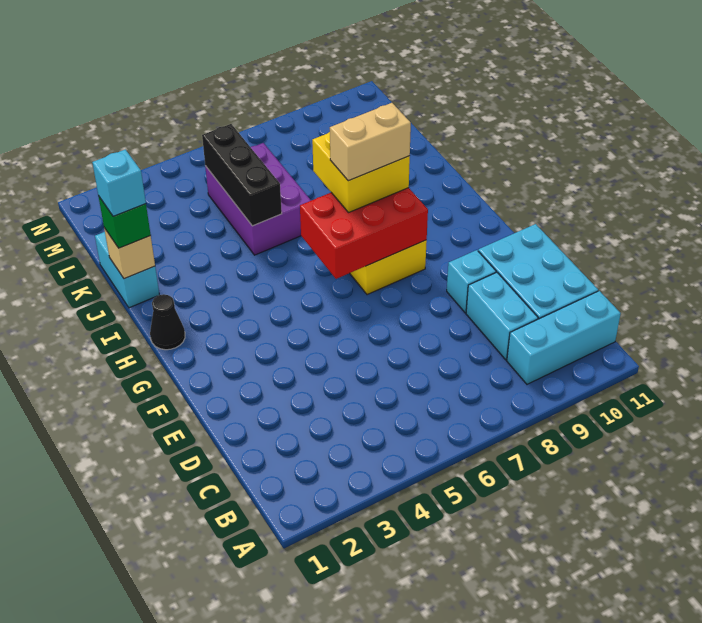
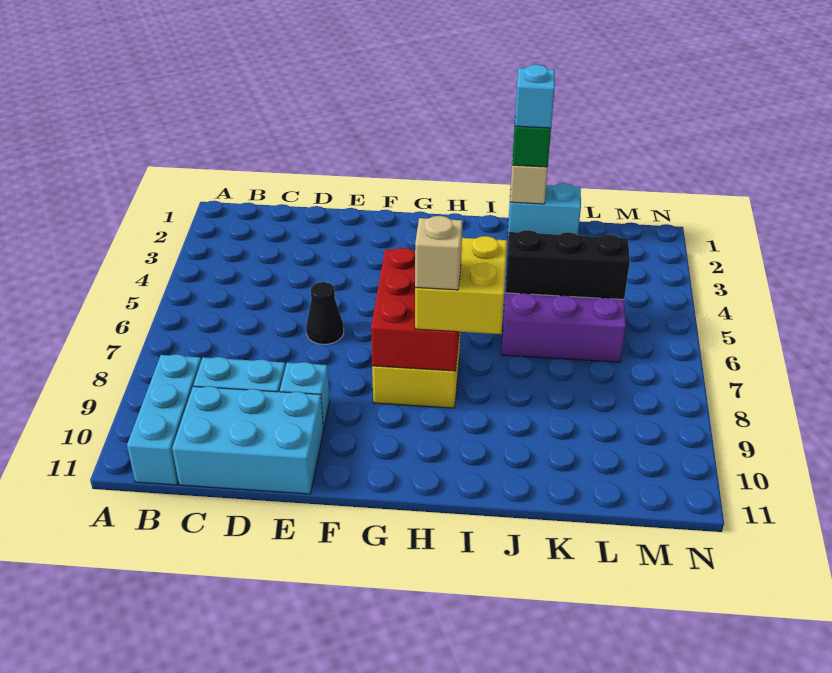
black 1x1 cone [150,294,185,350] -> black 1x1 cone moved to [306,282,344,344]
tan 1x2 brick [330,103,411,181] -> tan 1x1 brick [415,216,462,290]

